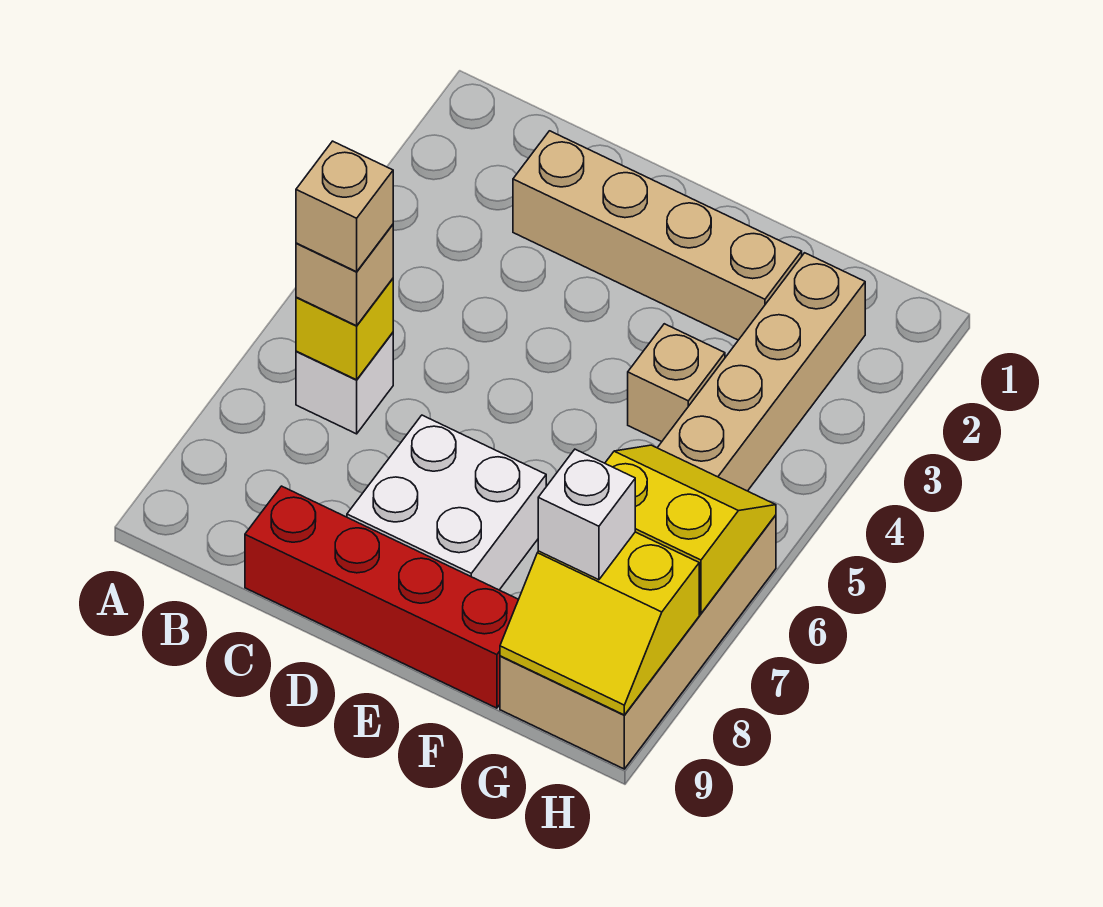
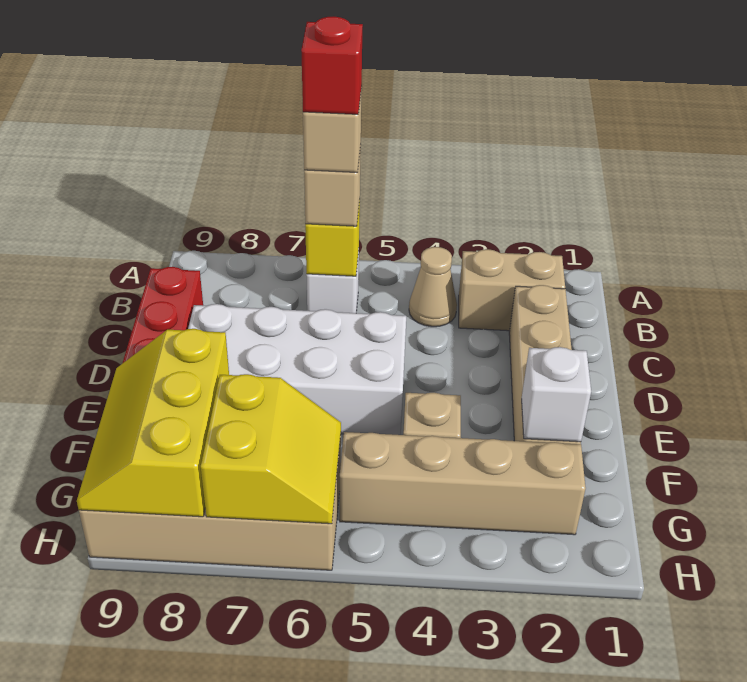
none -> tan 1x2 brick [459,249,565,331]
none -> tan 1x1 cone [409,247,457,327]
none -> red 1x1 brick [301,16,363,114]
white 2x2 brick [347,415,546,590] -> white 2x4 brick [188,304,406,435]
yellow 2x2 slope [500,532,699,715] -> yellow 2x3 slope [77,329,229,517]
white 1x1 brick [538,449,635,580] -> white 1x1 brick moved to [522,347,591,442]

